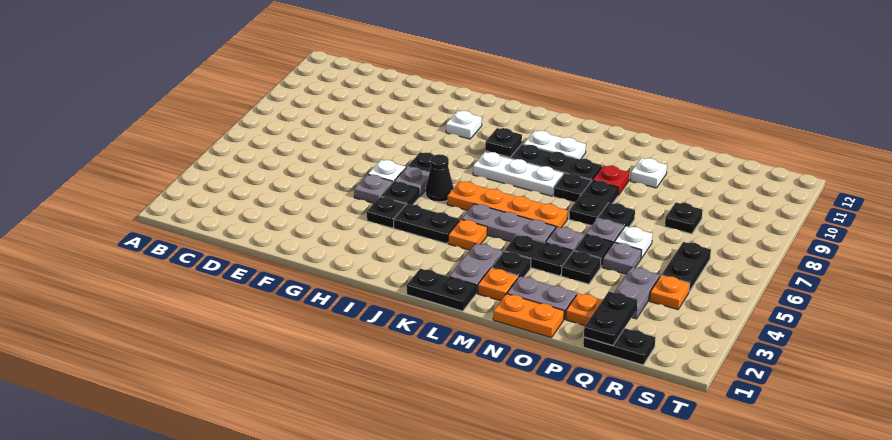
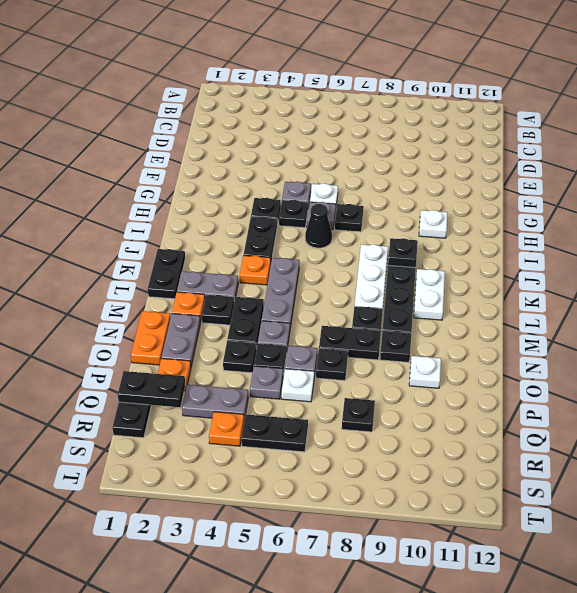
orange 1x4 plate [447,181,568,228] -> none
red 1x1 plate [593,165,629,195] -> black 1x1 plate [380,331,411,362]

